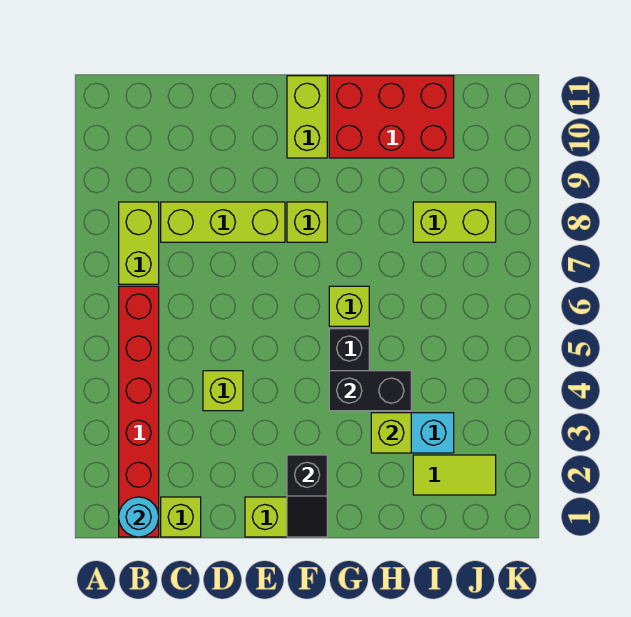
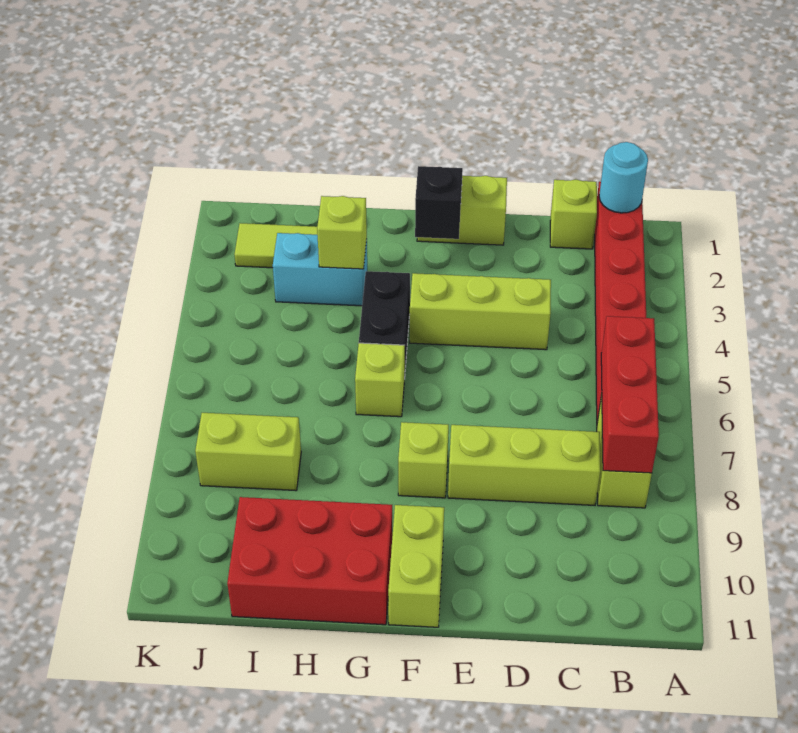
none -> red 1x3 brick [601,316,659,473]
lime 1x1 brick [203,371,243,411] -> lime 1x3 brick [410,273,551,350]
black 1x2 brick [329,371,411,411] -> none

